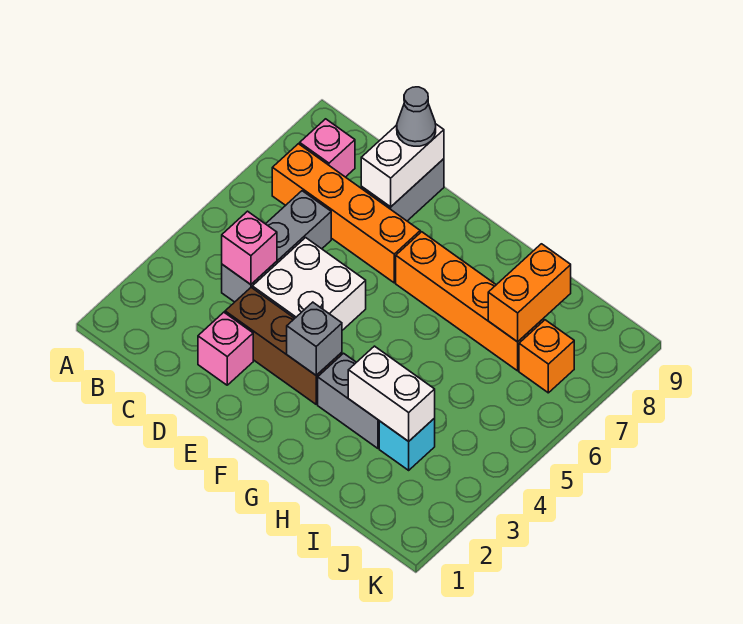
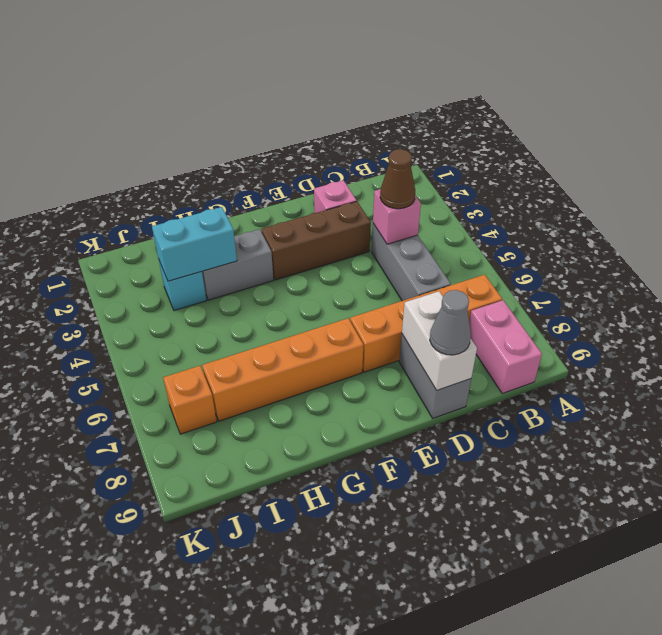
pink 1x1 brick [300,119,355,177] -> pink 1x2 brick [469,300,542,393]
none -> brown 1x1 cone [380,149,415,209]
white 2x2 brick [252,238,366,330] -> none
grey 1x1 brick [287,302,342,375] -> none
white 1x2 brick [348,346,435,441] -> cyan 1x2 brick [152,207,237,281]
orange 1x2 brick [488,244,571,342] -> none

